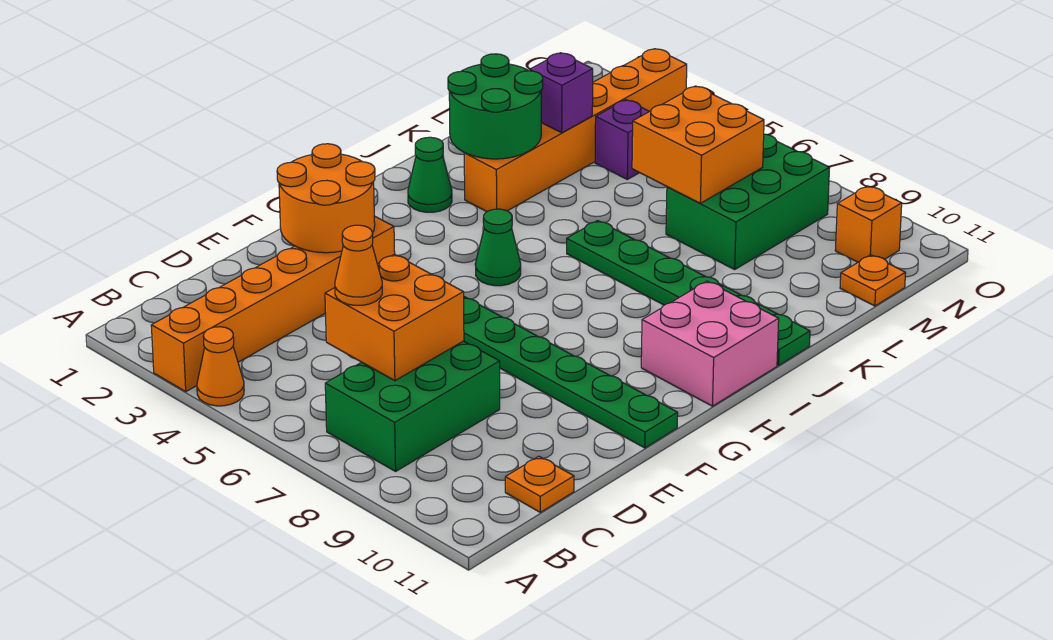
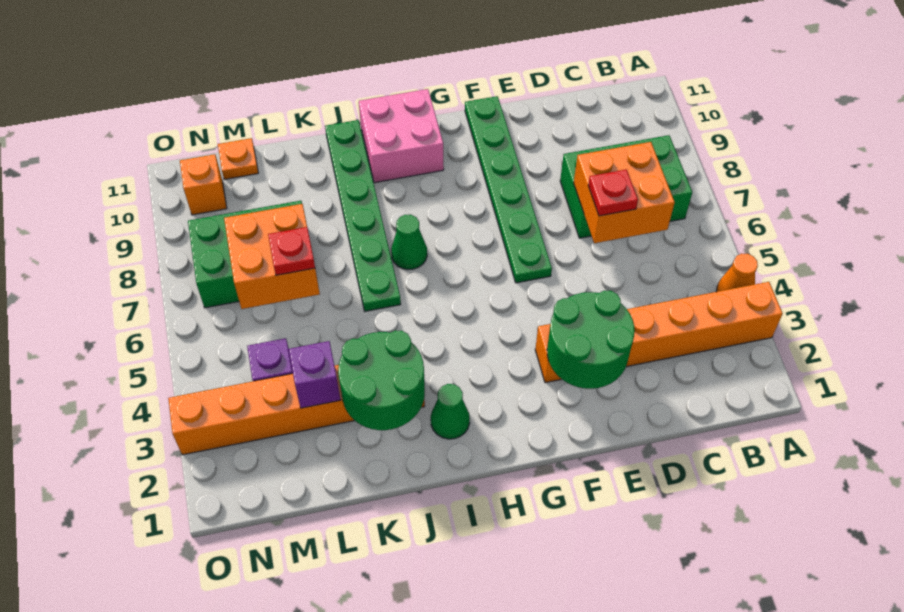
orange 1x1 cone [335,225,382,305] -> none
orange 1x1 plate [505,456,574,512] -> none
none -> red 1x1 plate [588,169,638,216]
orange 2x2 round brick [277,144,375,253] -> green 2x2 round brick [547,291,635,389]
green 1x1 cone [475,209,521,286] -> green 1x1 cone moved to [391,215,427,269]
none -> red 1x1 plate [268,227,315,275]

